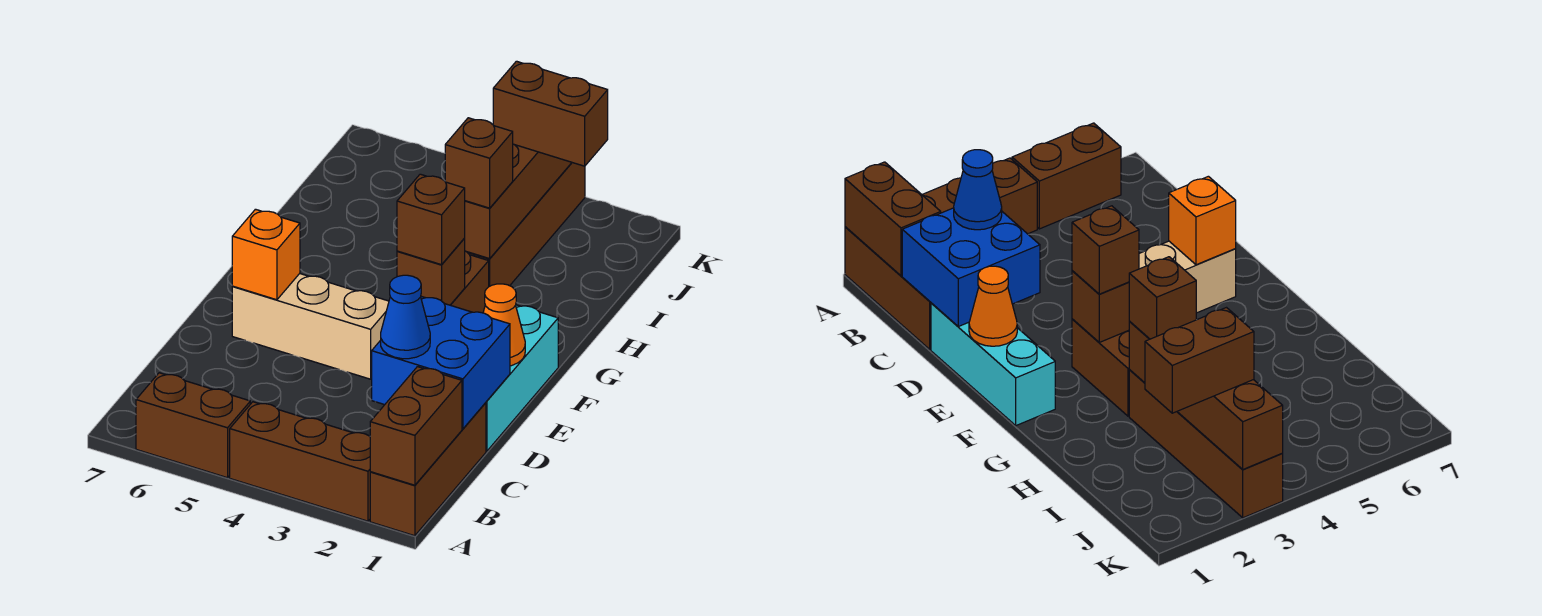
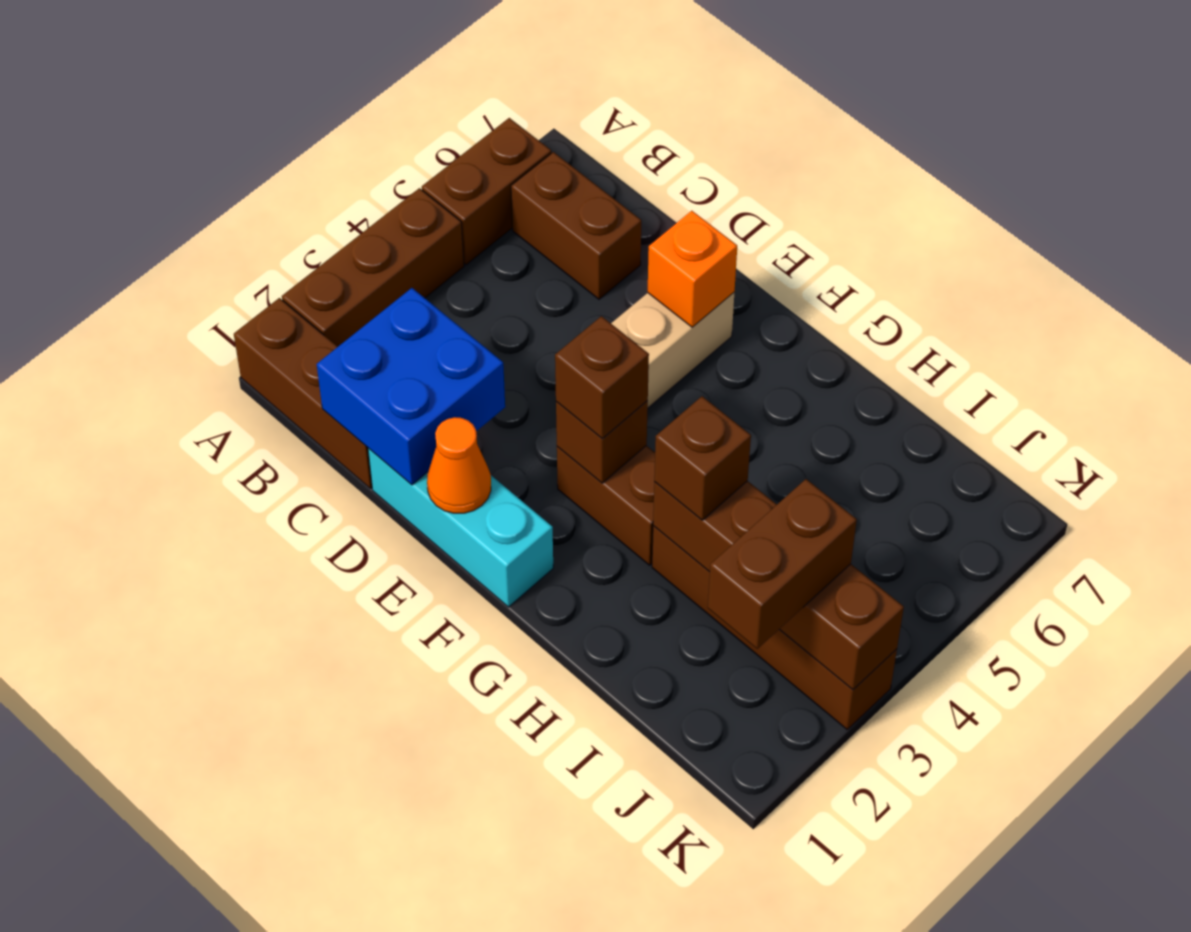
brown 1x2 brick [370,367,462,485] -> brown 1x2 brick moved to [511,152,641,299]
blue 1x1 cone [381,275,430,359] -> none

